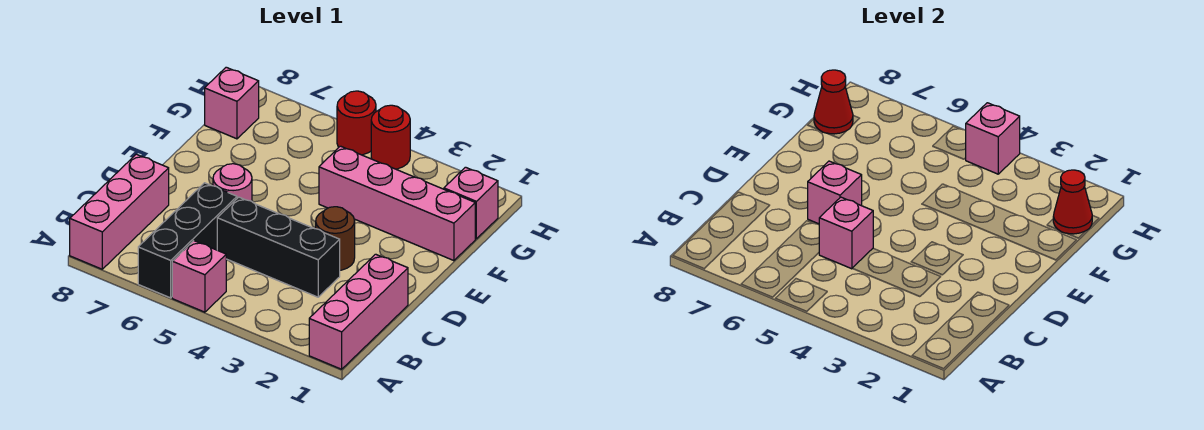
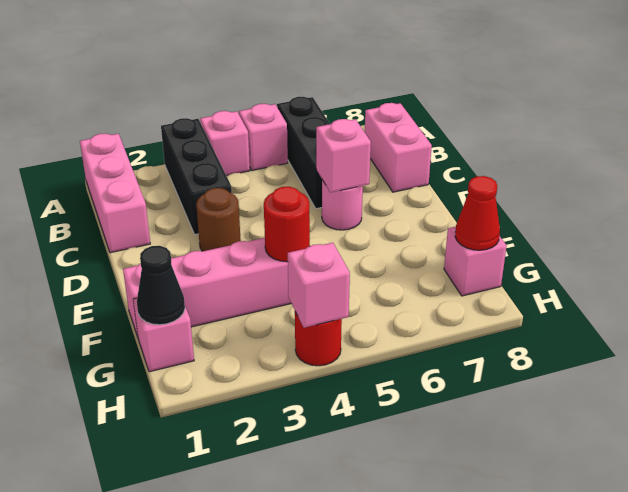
pink 1x3 brick [70,154,169,269] -> pink 1x2 brick [365,103,432,192]
black 1x3 brick [217,197,340,297] -> black 1x3 brick turned to [161,118,232,234]
pink 1x1 brick [819,197,873,269] -> pink 1x1 brick moved to [200,111,250,176]
red 1x1 cone [1053,170,1092,234] -> black 1x1 cone [137,246,185,325]
red 1x1 round brick [337,91,376,155] -> red 1x1 round brick moved to [264,187,310,262]

